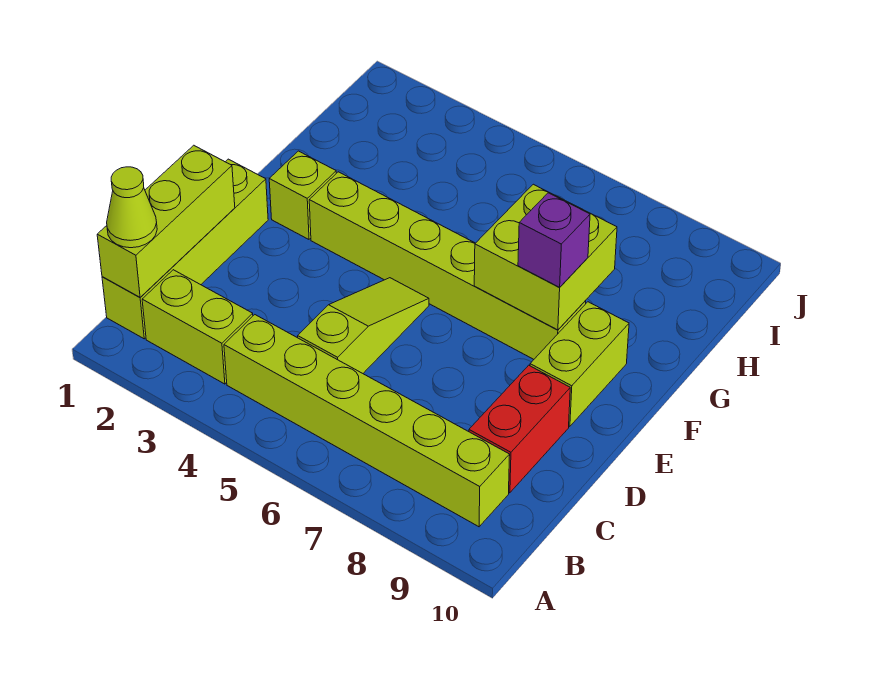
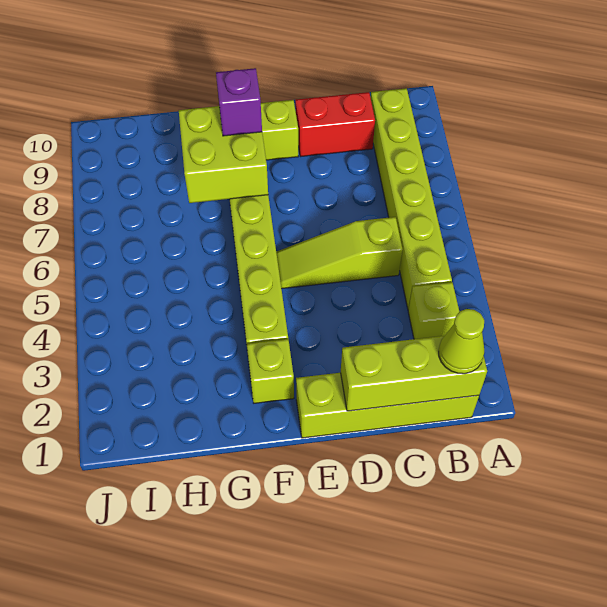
lime 1x2 brick [142,270,253,384] -> lime 1x1 brick [408,282,459,339]

